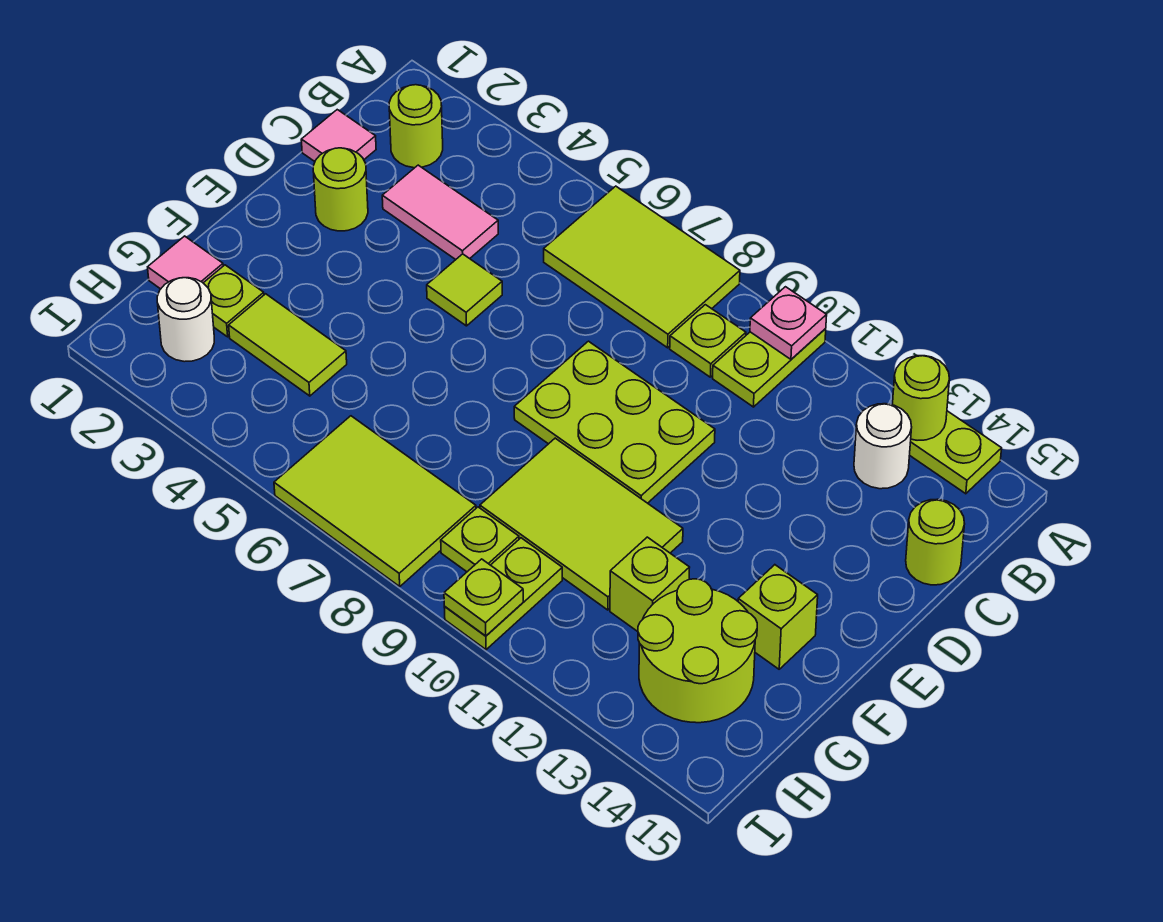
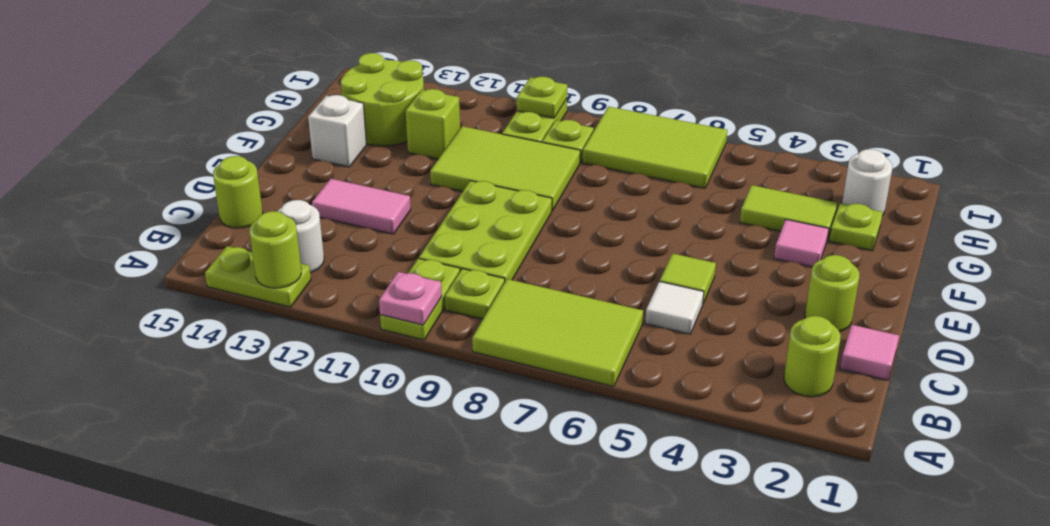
pink 1x2 tile [382,165,498,260] -> pink 1x2 tile moved to [312,179,411,234]
none -> white 1x1 tile [645,281,704,334]
lime 2x3 plate [514,341,715,503] -> lime 2x3 plate turned to [419,181,552,281]
lime 1x1 brick [738,565,818,669] -> white 1x1 brick [308,95,367,167]
pink 1x1 tile [148,236,223,289] -> pink 1x1 tile moved to [774,220,829,267]

